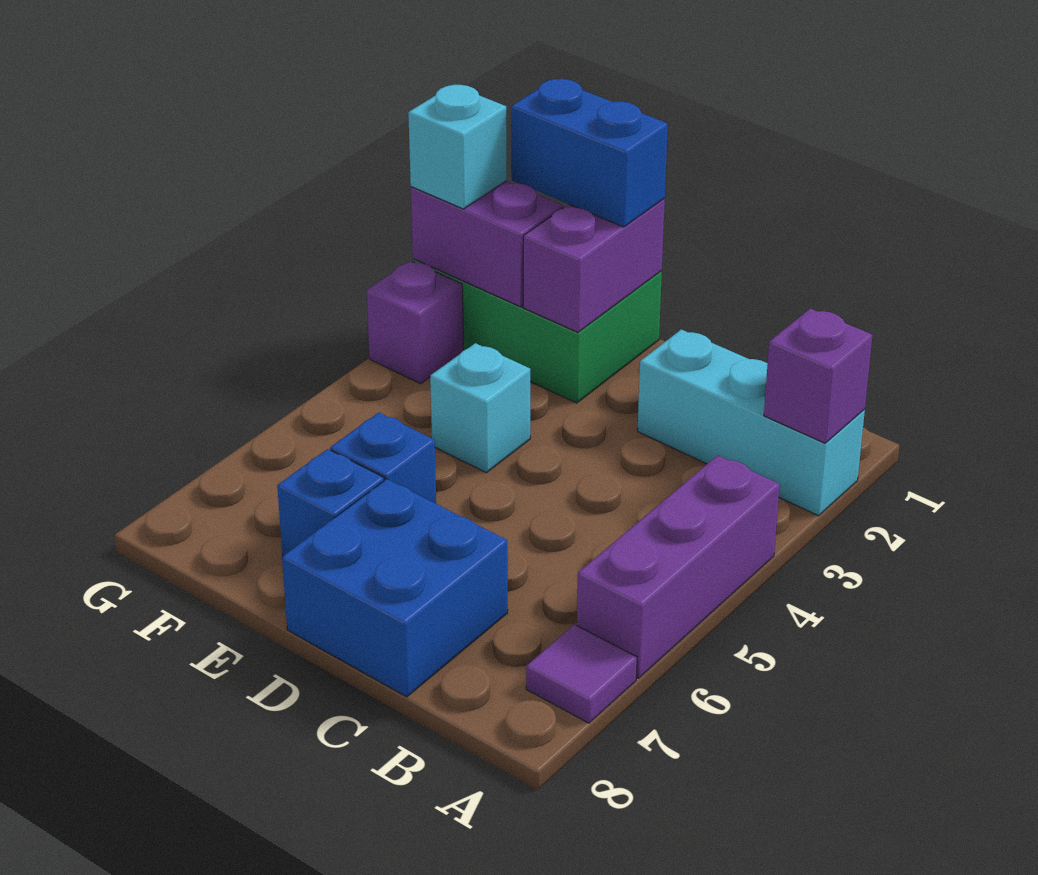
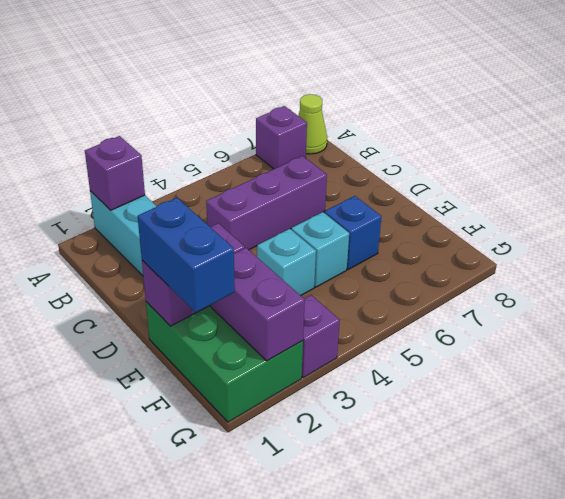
purple 1x3 brick [577,455,780,678] -> purple 1x3 brick moved to [206,156,327,250]
purple 1x1 tile [526,625,637,723] -> purple 1x1 brick [256,106,307,169]
none -> lime 1x1 cone [298,94,327,154]
blue 2x2 brick [282,479,508,697] -> none
blue 1x1 brick [277,449,384,556] -> none
cyan 1x1 brick [408,85,507,209] -> cyan 1x1 brick moved to [291,212,349,287]

